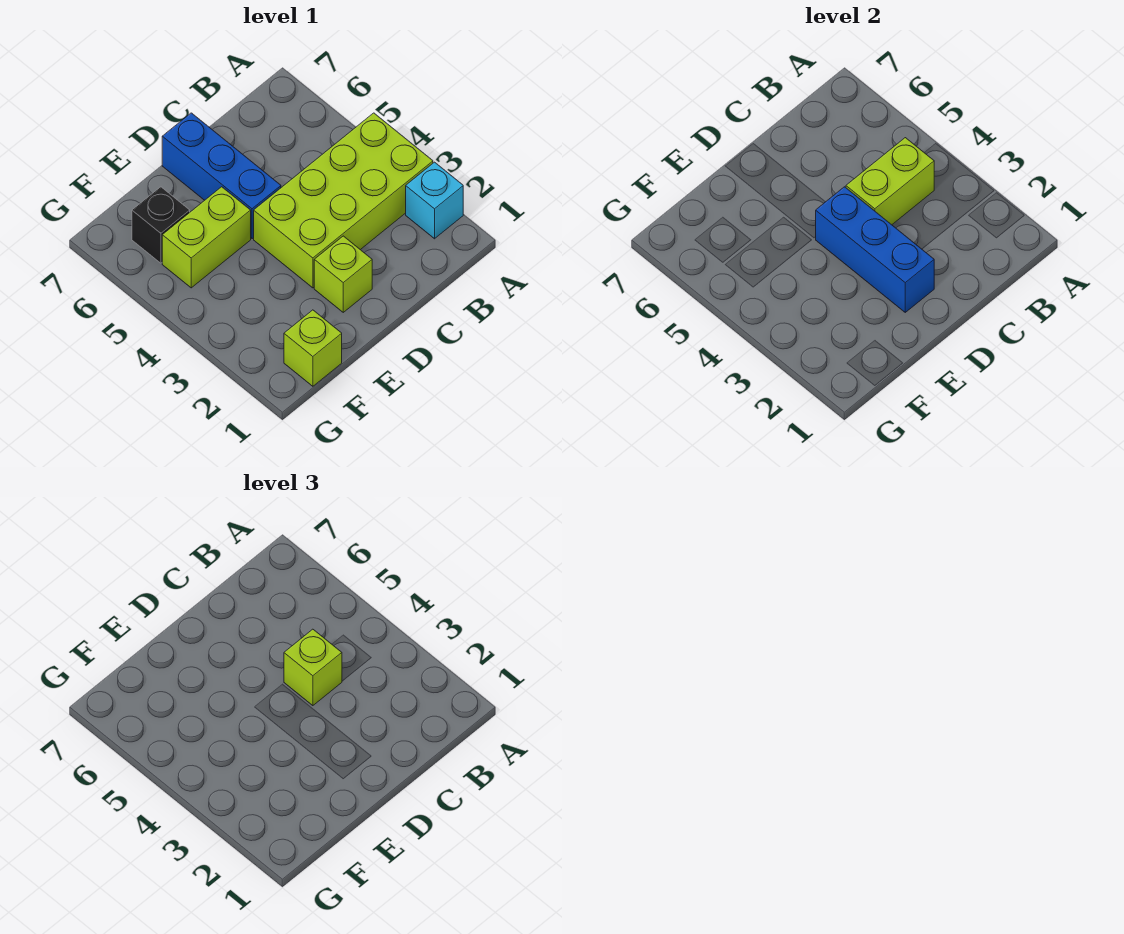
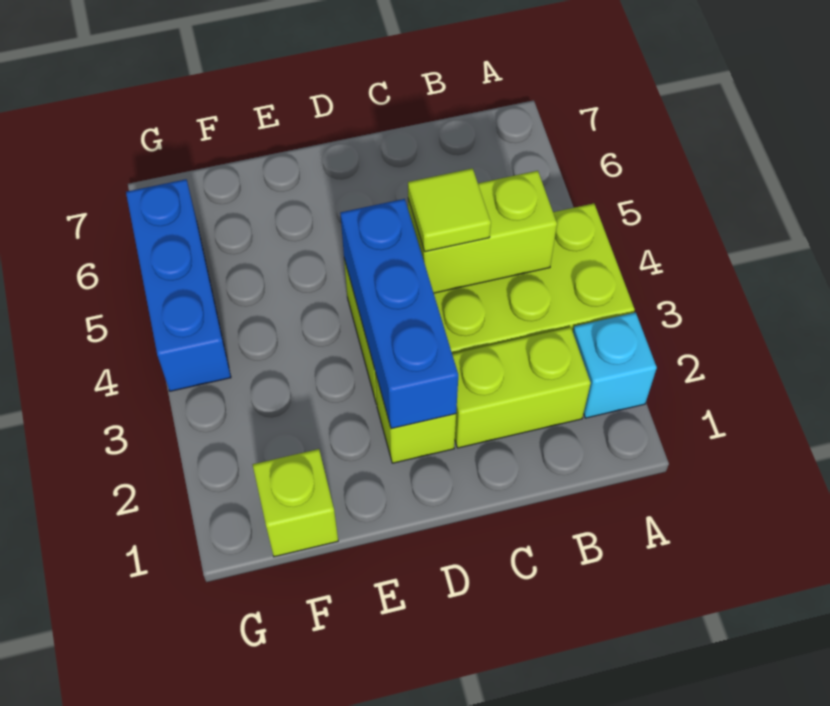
lime 1x1 brick [284,629,342,706] -> lime 1x1 tile [408,168,491,252]
blue 1x3 brick [162,113,281,239] -> blue 1x3 brick moved to [126,179,231,391]
lime 1x2 brick [162,187,251,288] -> lime 1x2 brick moved to [452,327,591,448]
black 1x1 brick [132,187,190,263] -> none

